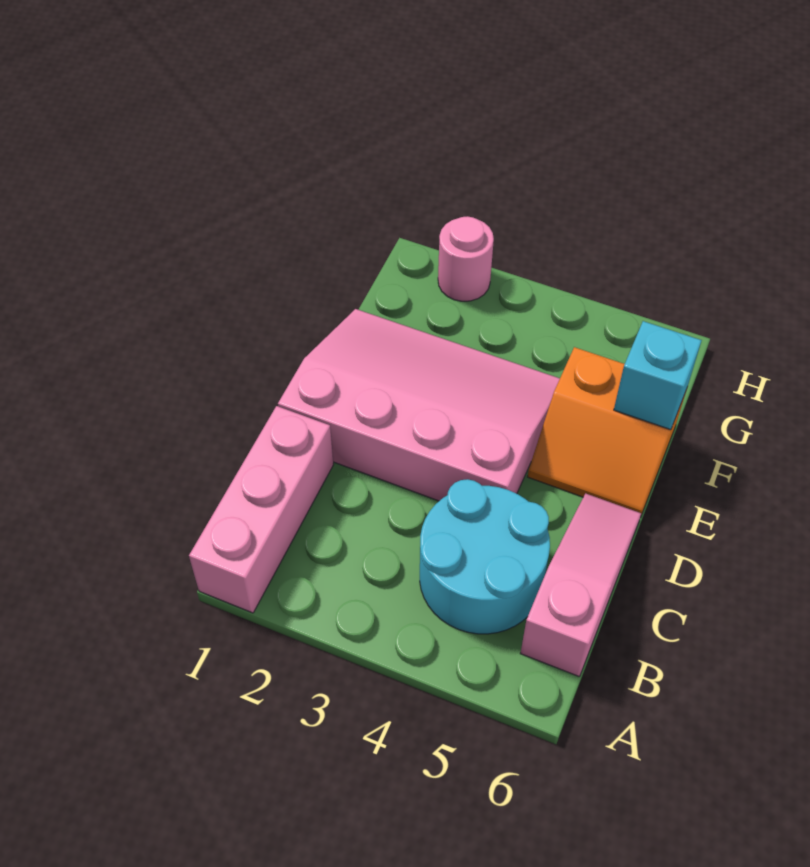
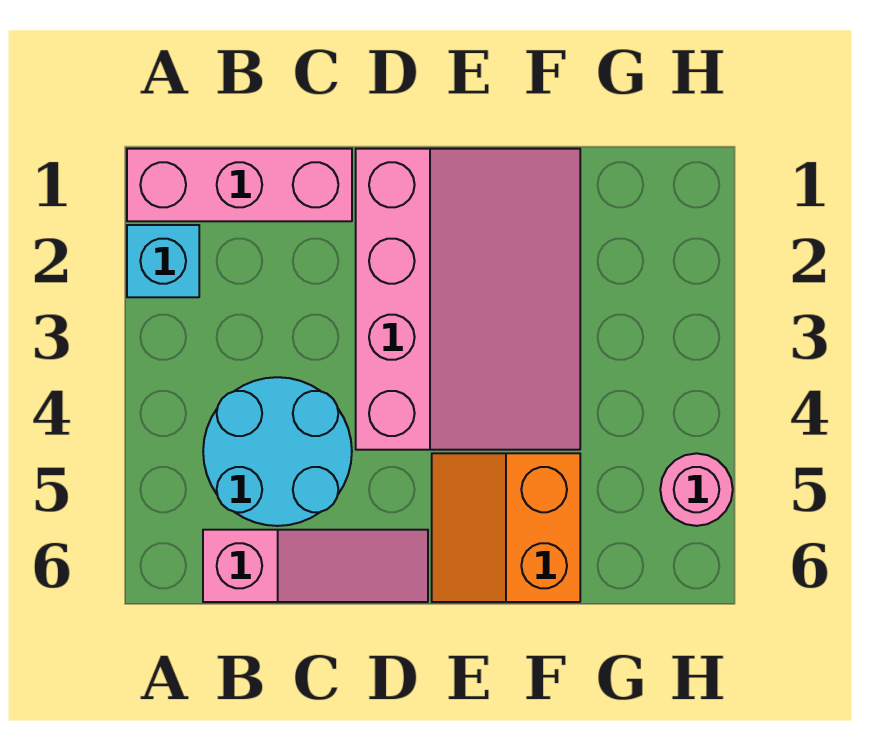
cyan 1x1 brick [614,321,702,430] -> cyan 1x1 brick moved to [127,225,199,297]
pink 1x1 round brick [438,216,494,301] -> pink 1x1 round brick moved to [660,453,733,526]

